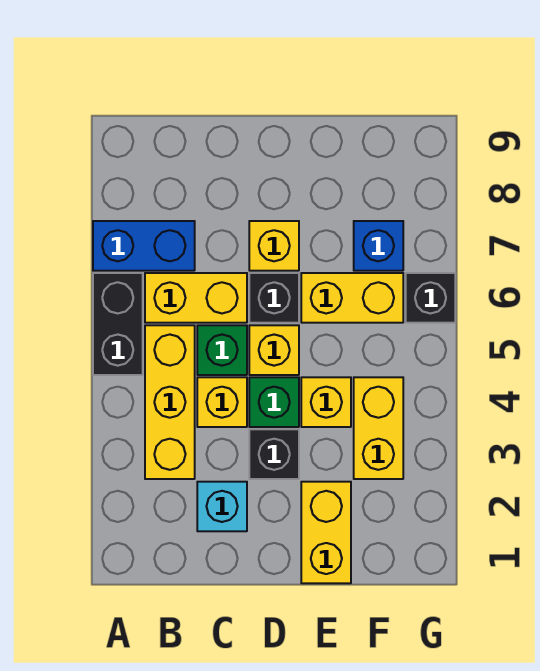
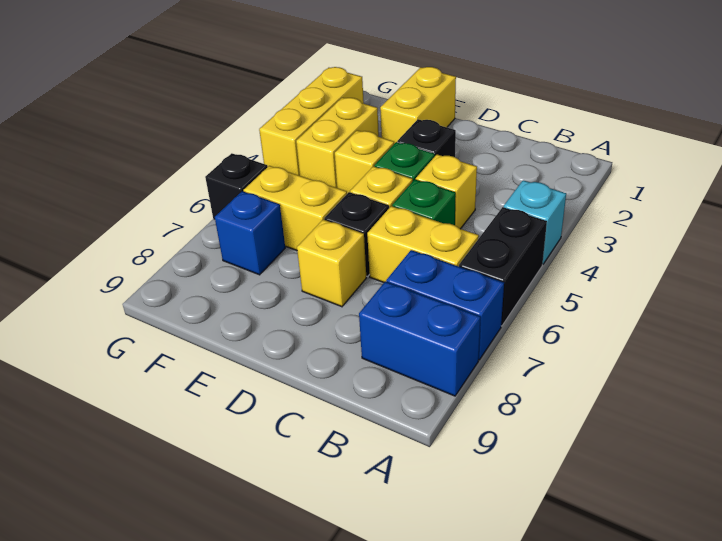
none -> blue 1x2 brick [359,282,481,396]
yellow 1x3 brick [145,325,195,479] -> yellow 1x3 brick moved to [259,67,364,176]
cyan 1x1 brick [197,482,247,531] -> cyan 1x1 brick moved to [504,180,566,264]

